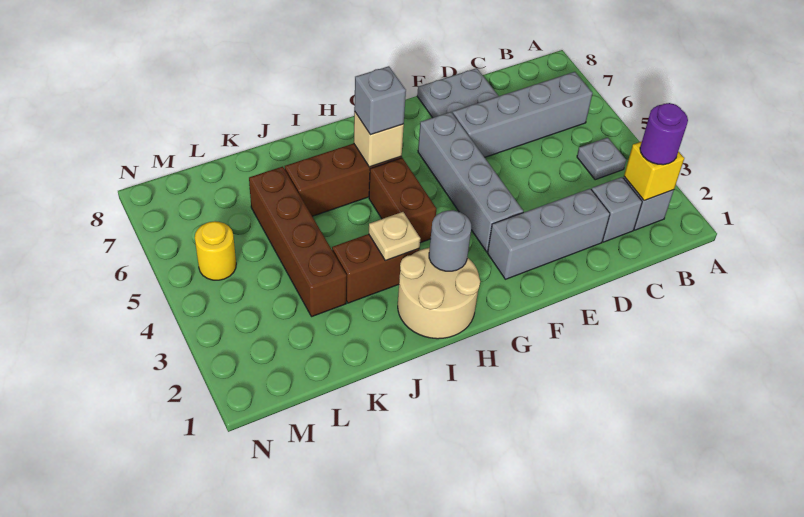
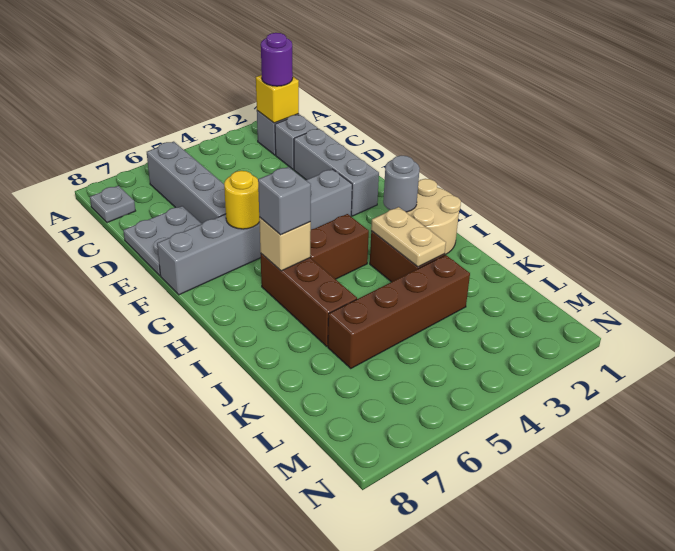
grey 1x1 plate [577,138,626,180] -> grey 1x1 plate moved to [90,186,135,223]
grey 1x4 brick [418,112,523,252] -> grey 1x6 brick [157,169,352,295]
tan 1x1 plate [369,212,420,261] -> tan 1x2 plate [371,207,446,267]
yellow 1x1 round brick [195,221,236,280] -> yellow 1x1 round brick moved to [224,171,259,229]

